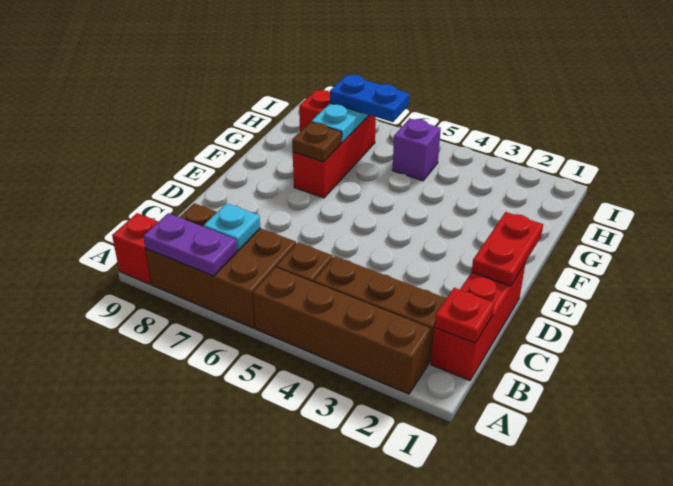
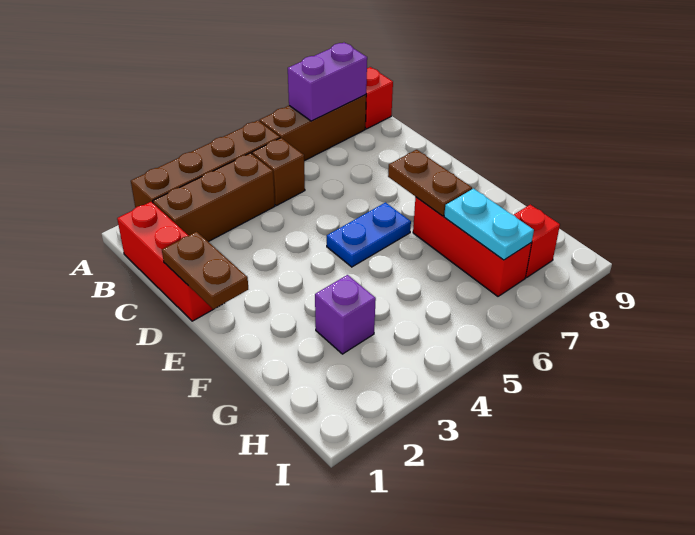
brown 2x3 brick [146,203,296,328] -> brown 1x3 brick [259,95,366,161]
purple 1x2 plate [143,213,237,276] -> purple 1x2 brick [288,43,367,121]
red 1x1 plate [434,288,494,343] -> none
cyan 1x1 plate [204,203,260,250] -> none
red 1x2 plate [472,212,543,286] -> brown 1x2 plate [162,232,248,309]
brown 1x1 plate [292,122,342,162] -> brown 1x2 plate [388,150,472,216]
purple 1x1 brick [392,118,441,181] -> purple 1x1 brick moved to [315,275,376,354]
blue 1x2 plate [330,75,409,122] -> blue 1x2 plate moved to [327,202,411,267]

